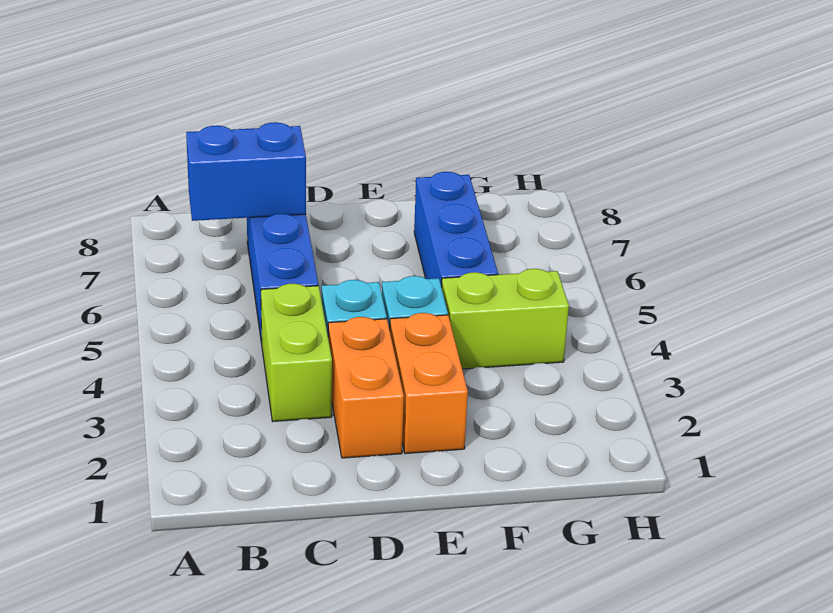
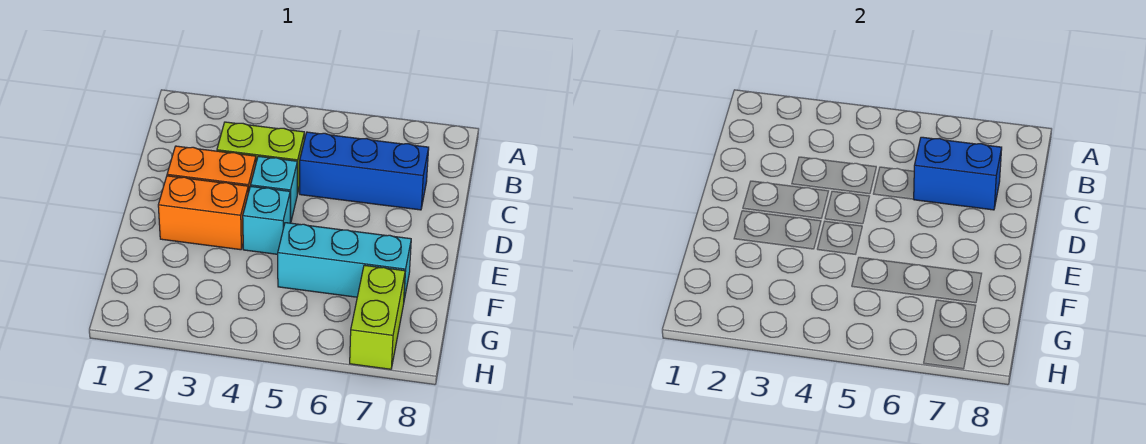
blue 1x2 brick [186,122,306,221] -> blue 1x2 brick turned to [914,137,1002,210]
lime 1x2 brick [441,269,569,369] -> lime 1x2 brick moved to [350,265,405,369]
blue 1x3 brick [414,172,498,287] -> cyan 1x3 brick [278,223,411,299]

